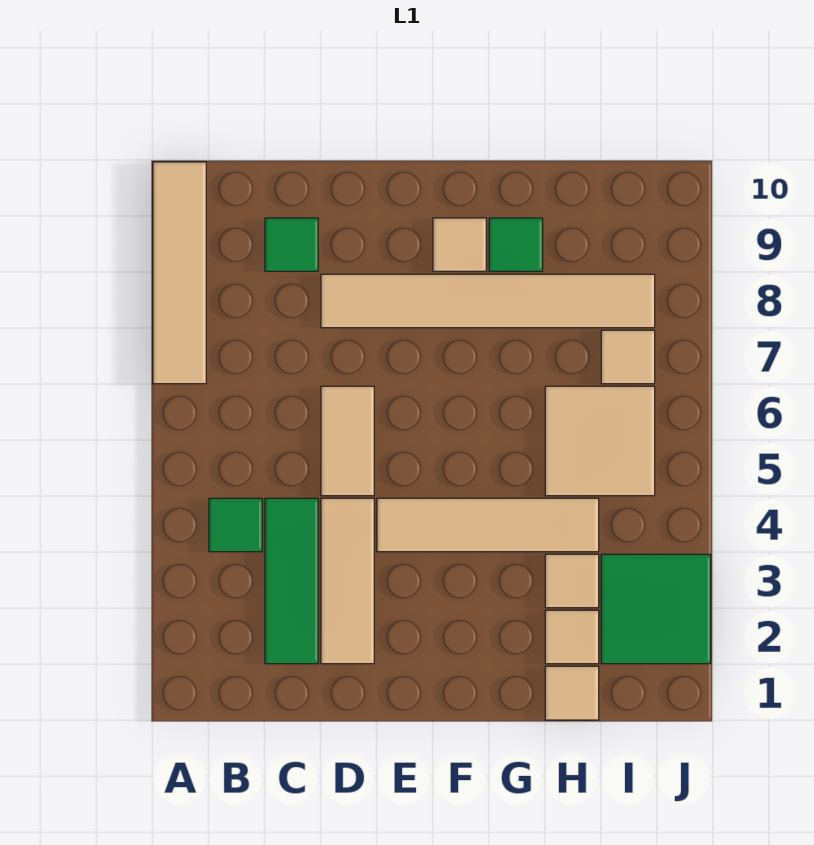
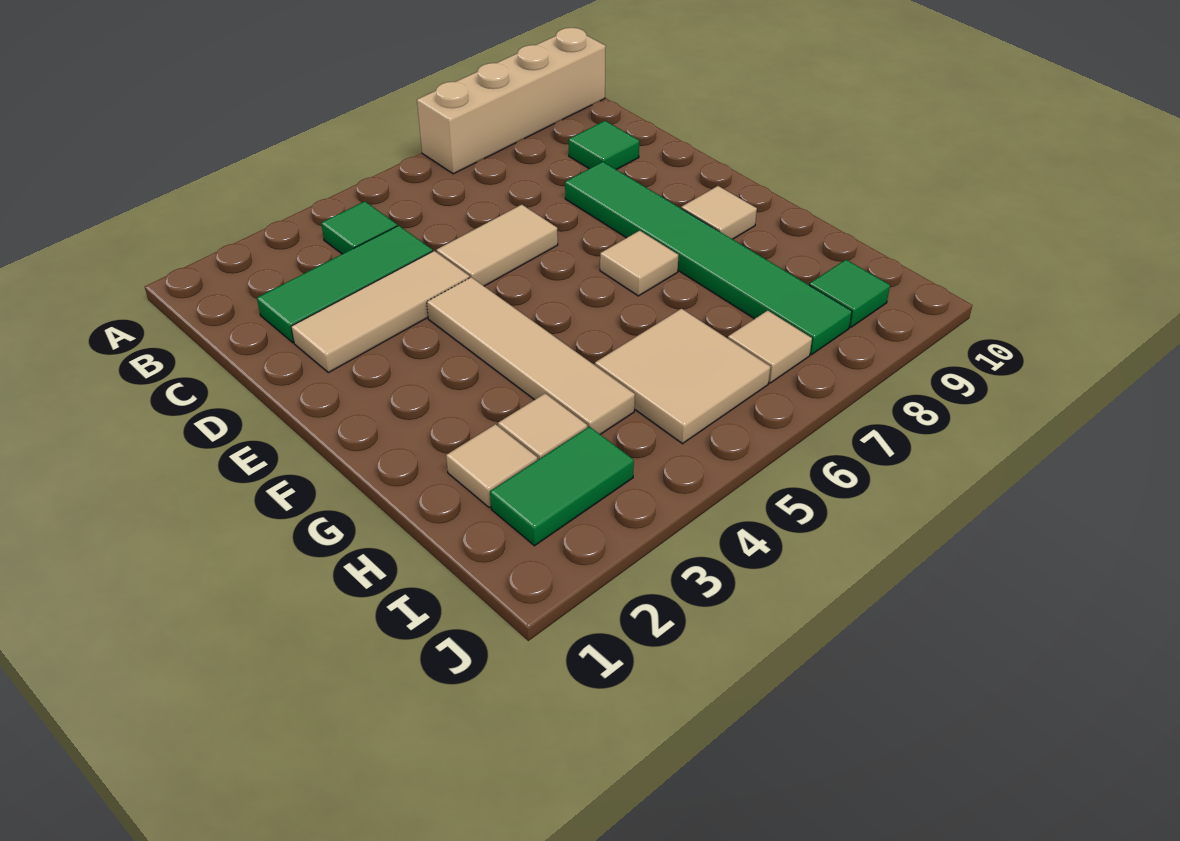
tan 1x4 tile [153,162,206,384] -> tan 1x4 brick [417,28,606,174]
tan 1x6 tile [321,274,655,328] -> green 1x6 tile [565,162,852,355]
green 1x1 tile [489,218,543,271] -> green 1x1 tile moved to [809,260,890,328]
tan 1x1 tile [545,666,599,720] -> tan 1x1 tile moved to [600,231,678,296]
green 2x2 tile [601,554,711,664] -> green 1x2 tile [490,426,634,546]

